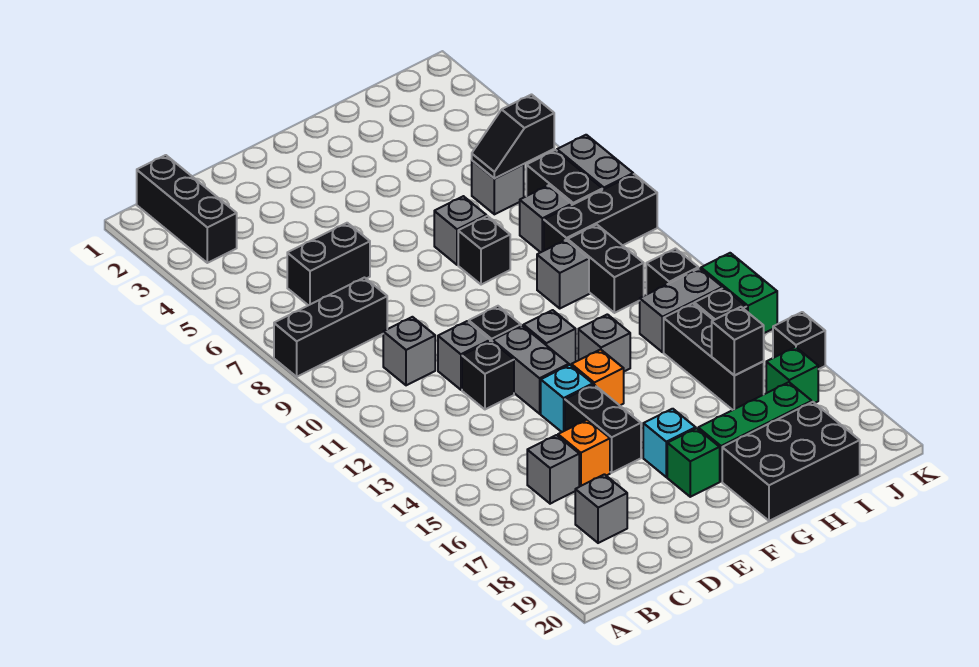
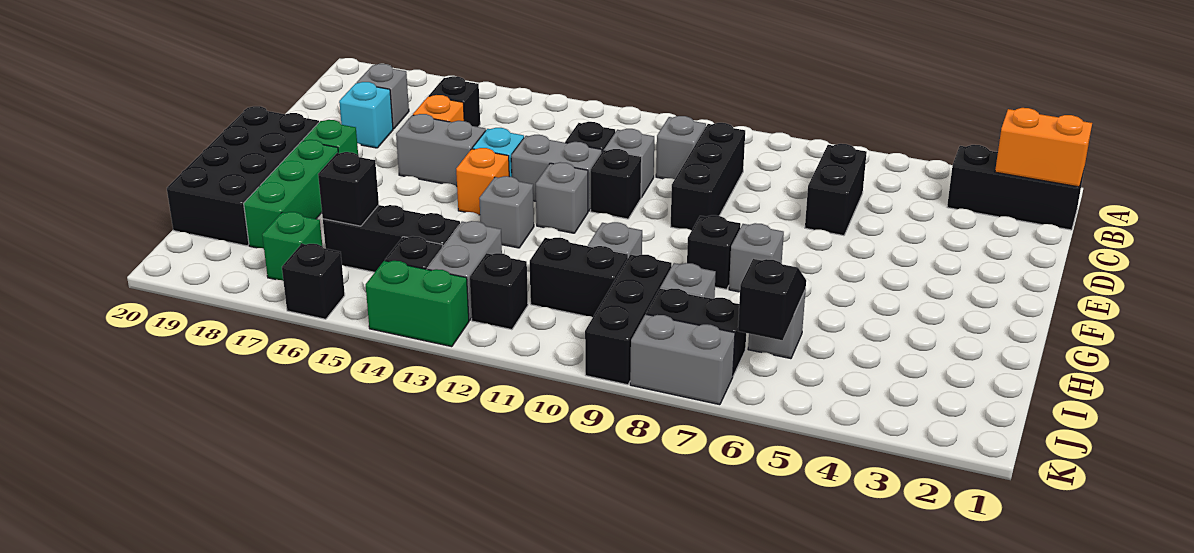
black 1x3 brick [274,278,387,377] -> black 1x3 brick moved to [671,123,745,230]
none -> orange 1x2 brick [995,108,1092,187]
grey 1x1 brick [527,435,579,504] -> black 1x1 brick [429,76,480,127]
black 1x2 brick [565,385,641,473] -> grey 1x2 brick [396,114,486,186]
cyan 1x1 brick [643,409,696,477] -> cyan 1x1 brick moved to [339,82,393,148]
black 2x3 brick [722,402,860,521] -> black 2x4 brick [167,106,319,246]

